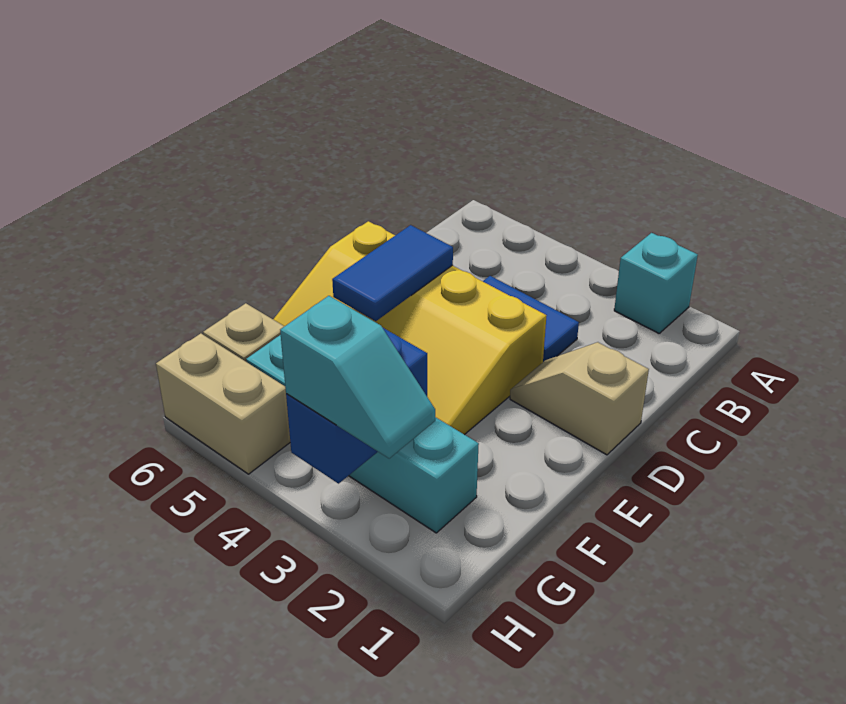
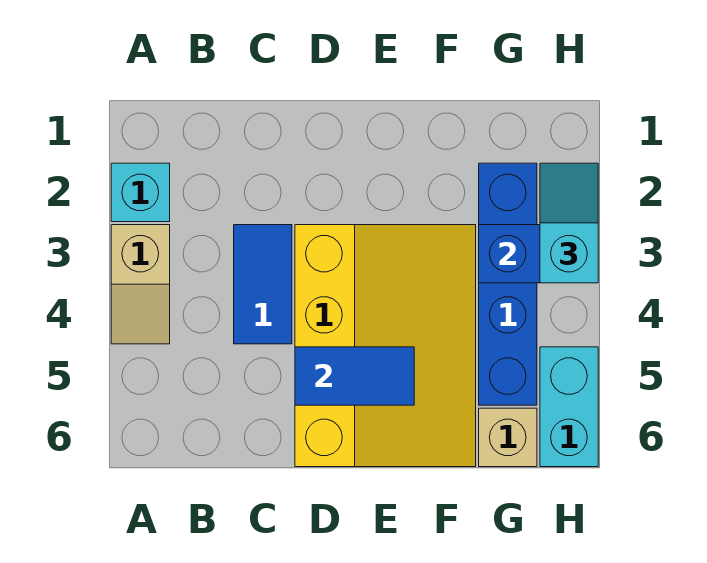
tan 1x2 slope [510,342,649,455] -> tan 1x2 slope moved to [111,225,170,344]
cyan 1x4 brick [246,335,479,533] -> blue 1x4 brick [479,163,537,405]
tan 1x2 brick [156,333,290,474] -> cyan 1x2 brick [540,347,598,467]

